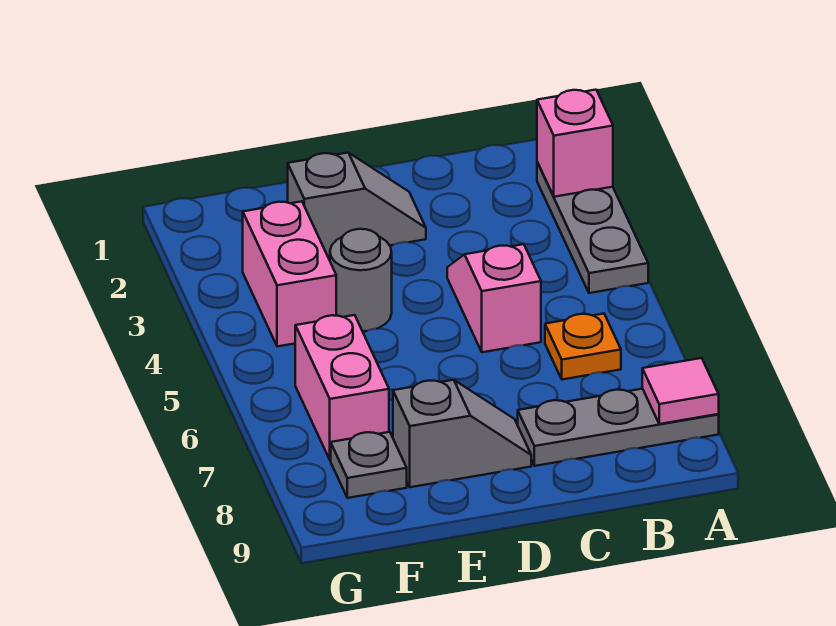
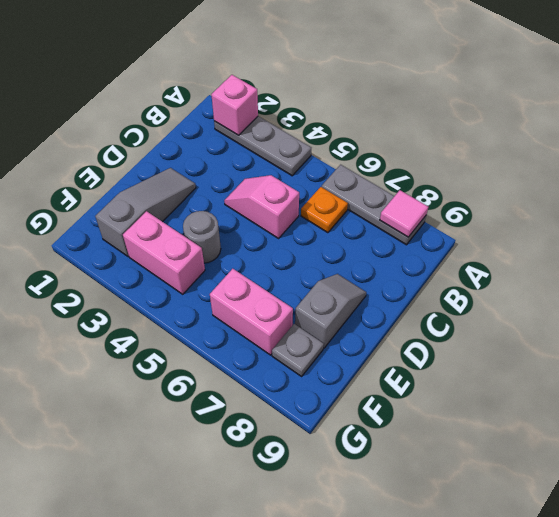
grey 1x3 plate [518,389,719,466] -> grey 1x3 plate turned to [322,165,426,245]
grey 1x2 slope [288,153,426,256] -> grey 1x3 slope [95,168,196,256]

